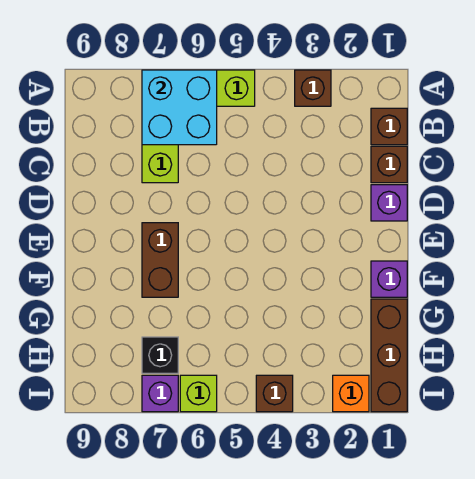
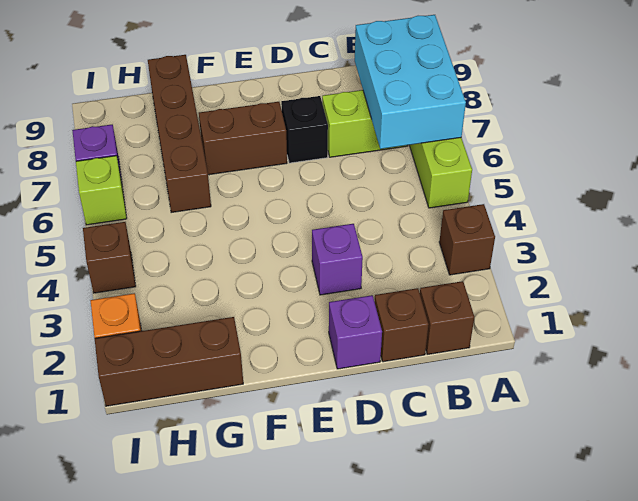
cyan 2x2 brick [142,70,217,145] -> cyan 2x3 brick [355,15,466,149]
purple 1x1 brick [371,261,407,297] -> purple 1x1 brick moved to [312,224,363,295]
none -> brown 1x4 brick [148,55,211,213]
black 1x1 brick [142,337,178,373] -> black 1x1 brick moved to [281,96,328,163]

